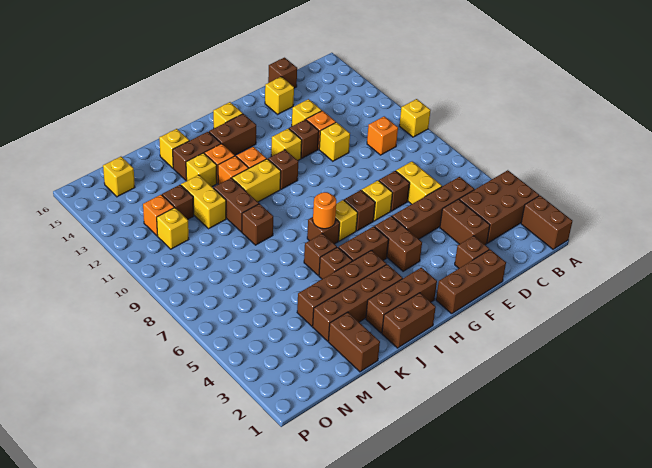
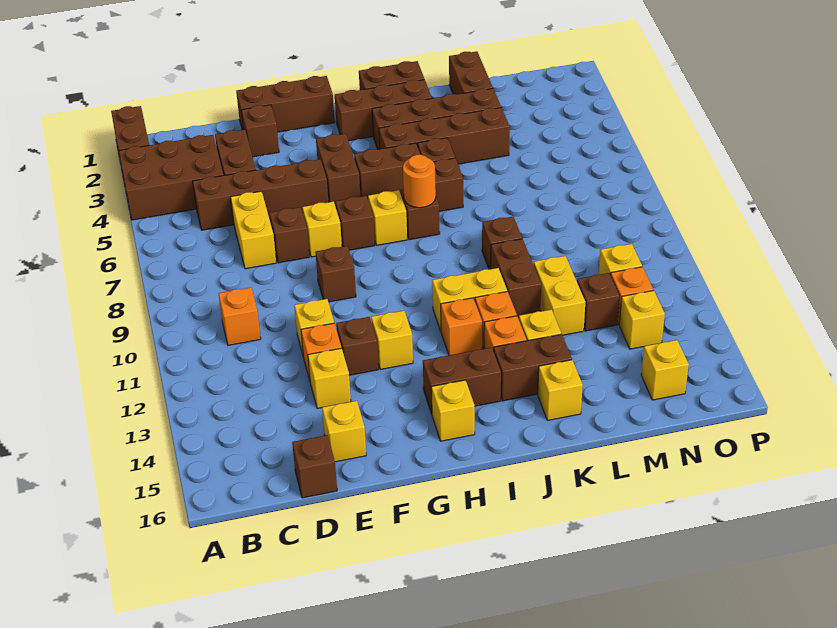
yellow 1x1 brick [399,99,431,137] -> yellow 1x1 brick moved to [619,290,665,349]
brown 1x1 brick [268,150,298,189] -> brown 1x1 brick moved to [315,246,356,302]

